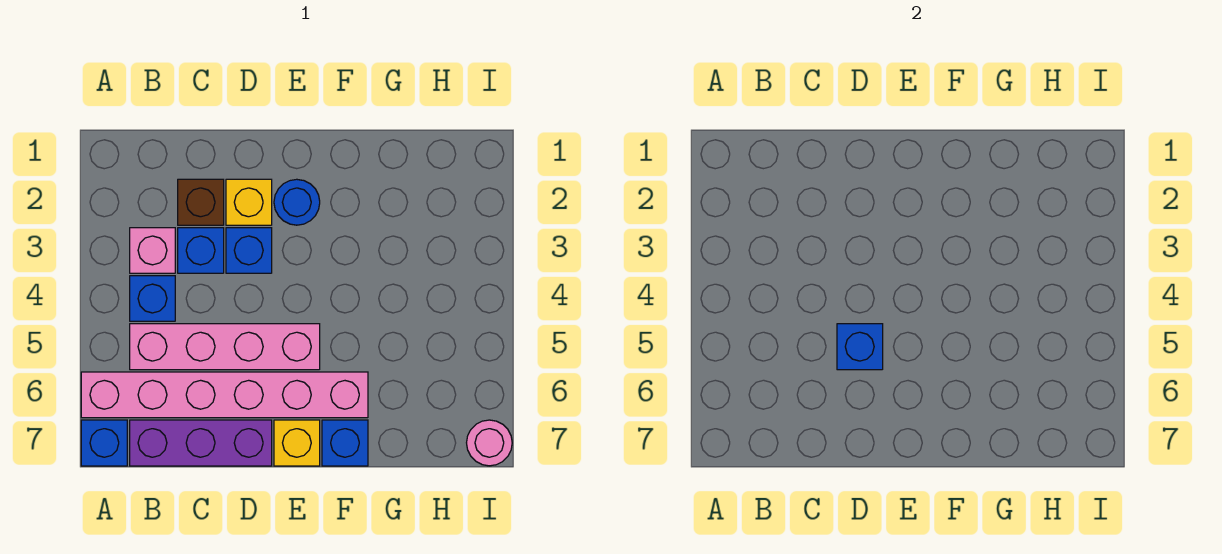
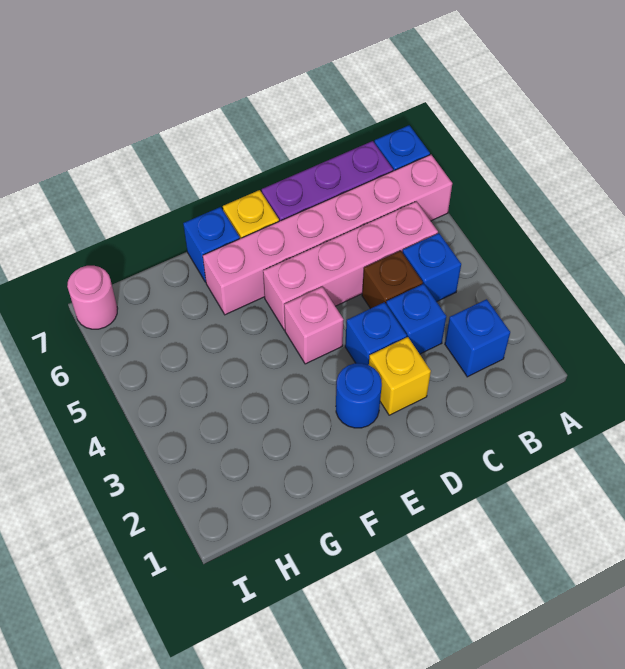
pink 1x1 brick [130,228,175,273] -> pink 1x1 brick moved to [284,287,344,364]
brown 1x1 brick [178,179,224,225] -> brown 1x1 brick moved to [362,251,423,309]
blue 1x1 brick [837,324,883,370] -> blue 1x1 brick moved to [445,299,510,377]

